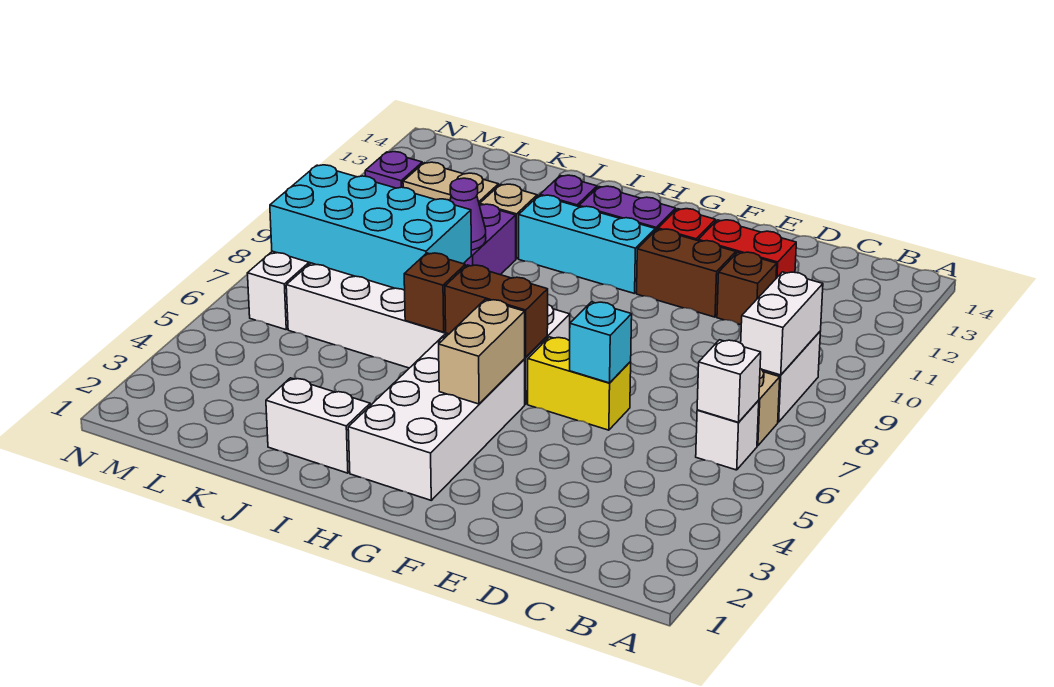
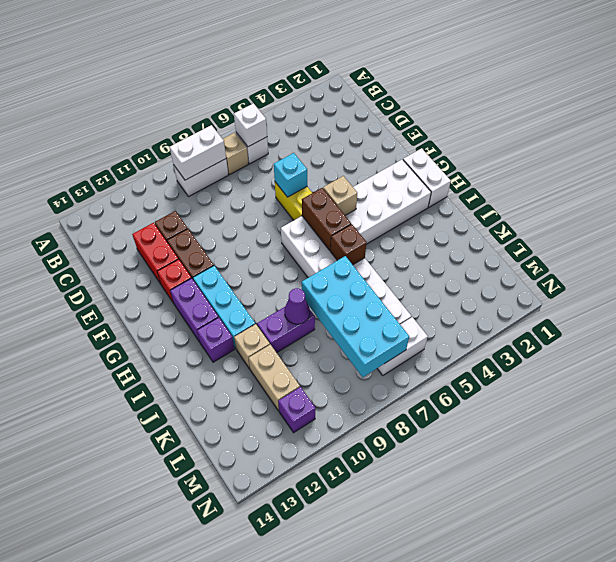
tan 1x2 brick [439,299,525,404] -> tan 1x1 brick [323,176,357,215]
white 1x2 brick [266,378,370,473] -> white 1x2 brick moved to [403,148,451,207]

